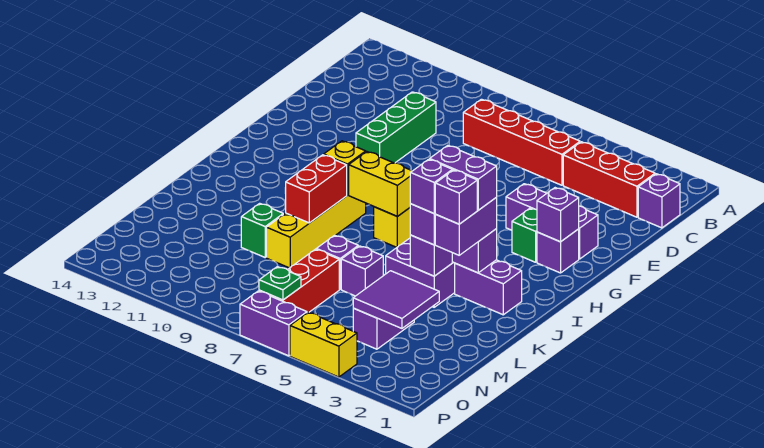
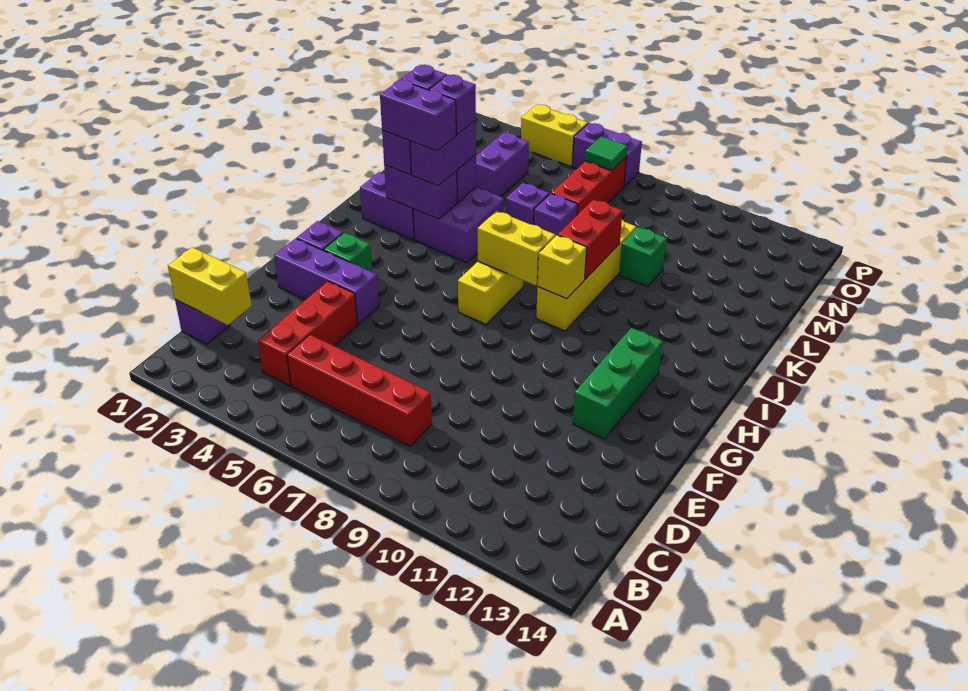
none -> yellow 1x2 brick [168,247,252,325]
red 1x3 brick [563,142,655,217] -> red 1x3 brick turned to [258,281,357,386]
green 1x3 brick [356,92,436,163] -> green 1x3 brick moved to [573,328,663,439]
purple 1x1 brick [537,188,579,242] -> none
purple 2x2 tile [353,271,439,328] -> none
green 1x1 plate [259,266,301,300] -> green 1x1 tile [585,136,628,170]

